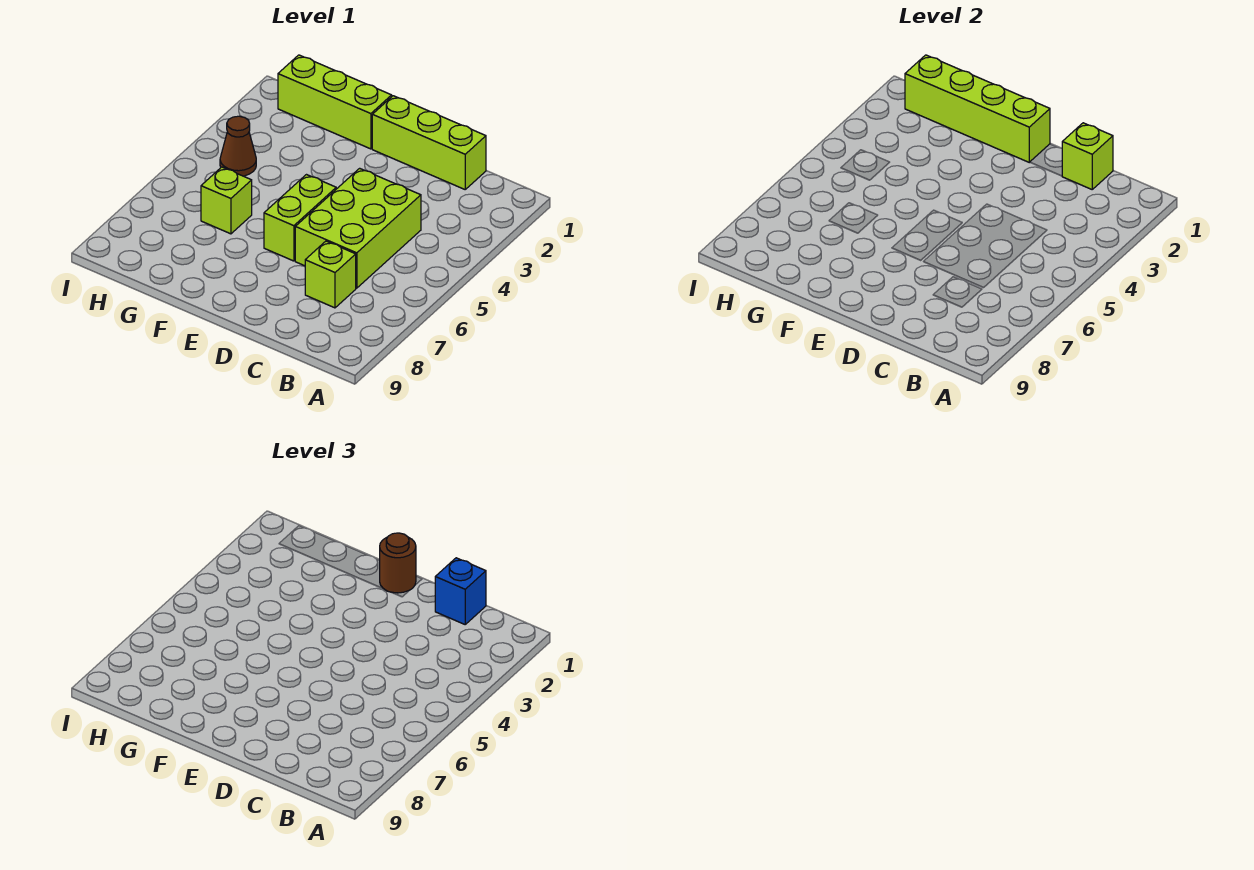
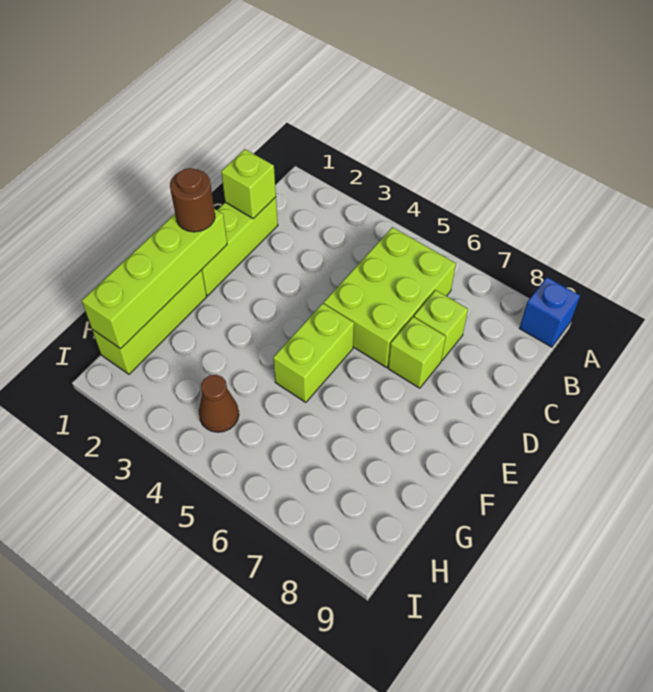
blue 1x1 brick [435,558,486,624] -> blue 1x1 brick moved to [519,277,580,347]
lime 2x3 brick [295,168,421,288] -> lime 2x3 brick turned to [324,227,456,368]
lime 1x2 brick [264,175,336,261] -> lime 1x2 brick turned to [273,303,354,402]
lime 1x1 brick [201,167,252,234] -> lime 1x1 brick moved to [388,317,446,388]

